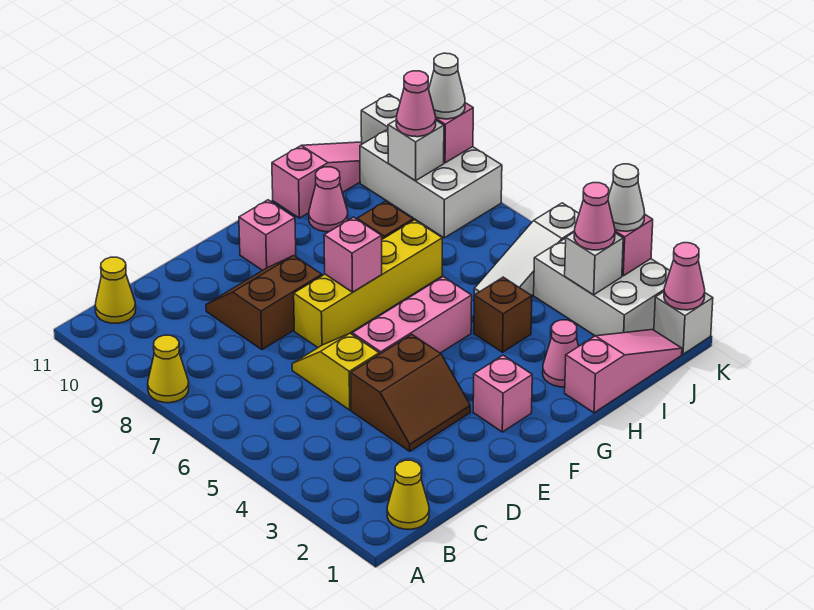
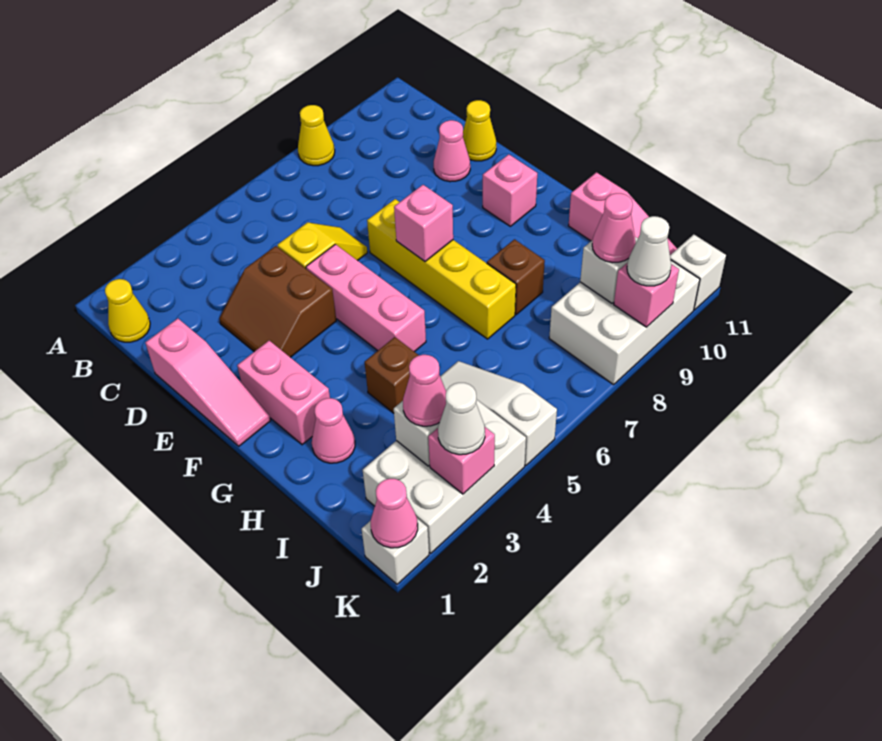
yellow 1x1 cone [95,257,136,323] -> yellow 1x1 cone moved to [463,100,496,161]
brown 2x2 slope [206,256,322,350] -> none
pink 1x1 brick [473,355,532,432] -> pink 1x2 brick [237,341,330,445]
pink 1x3 slope [565,330,682,413] -> pink 1x3 slope moved to [145,319,271,446]
pink 1x1 cone [309,167,348,232] -> pink 1x1 cone moved to [434,120,470,182]

